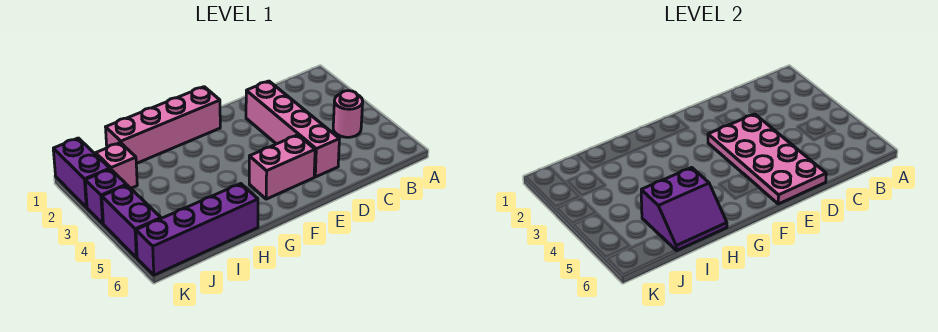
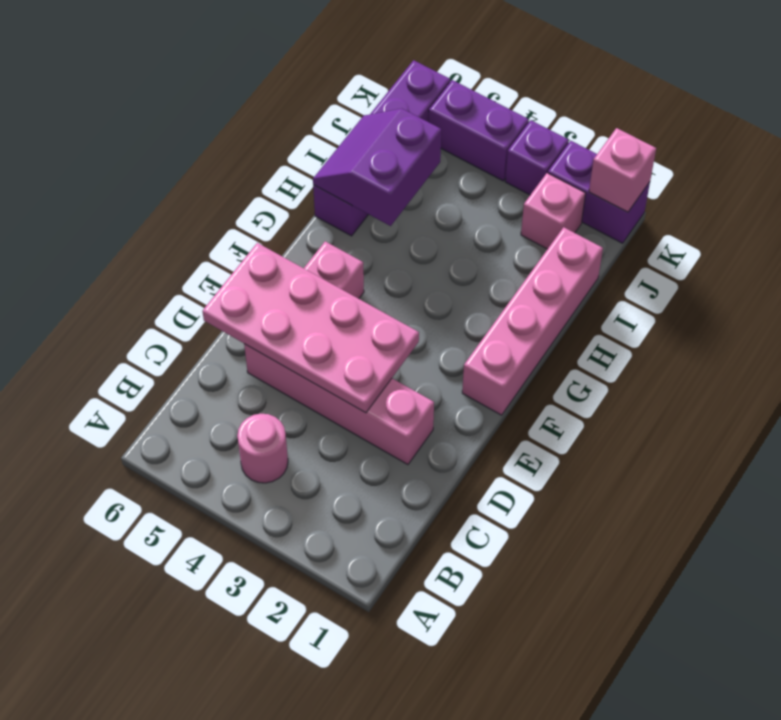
none -> pink 1x1 brick [589,128,656,212]

